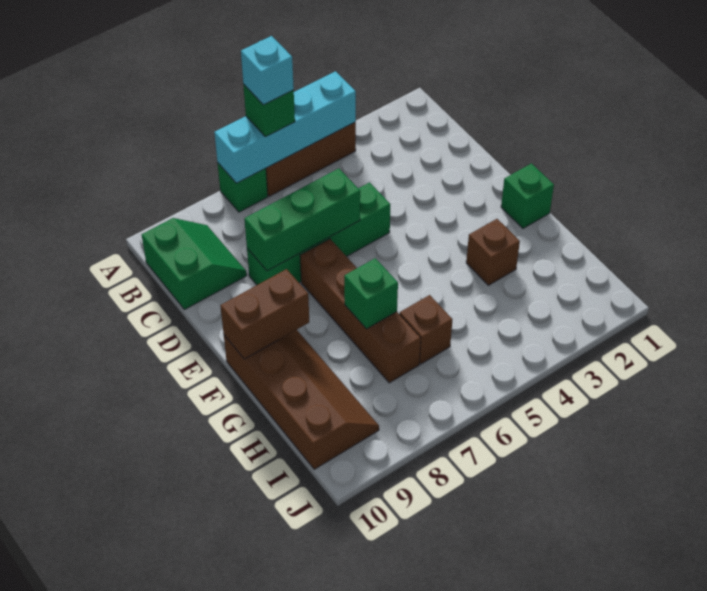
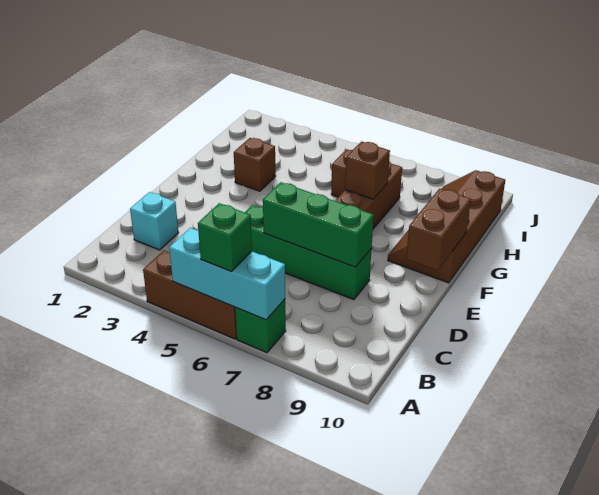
cyan 1x4 brick [214,71,356,183] -> cyan 1x3 brick [169,228,285,320]
cyan 1x1 brick [241,36,294,105] -> cyan 1x1 brick moved to [130,192,179,250]
green 2x2 slope [142,218,247,310] -> none
green 1x1 brick [501,164,554,228] -> none
brown 1x2 brick [220,269,309,359] -> brown 1x2 brick turned to [406,189,471,271]
green 1x1 brick [344,258,398,329] -> brown 1x1 brick [345,142,390,199]

